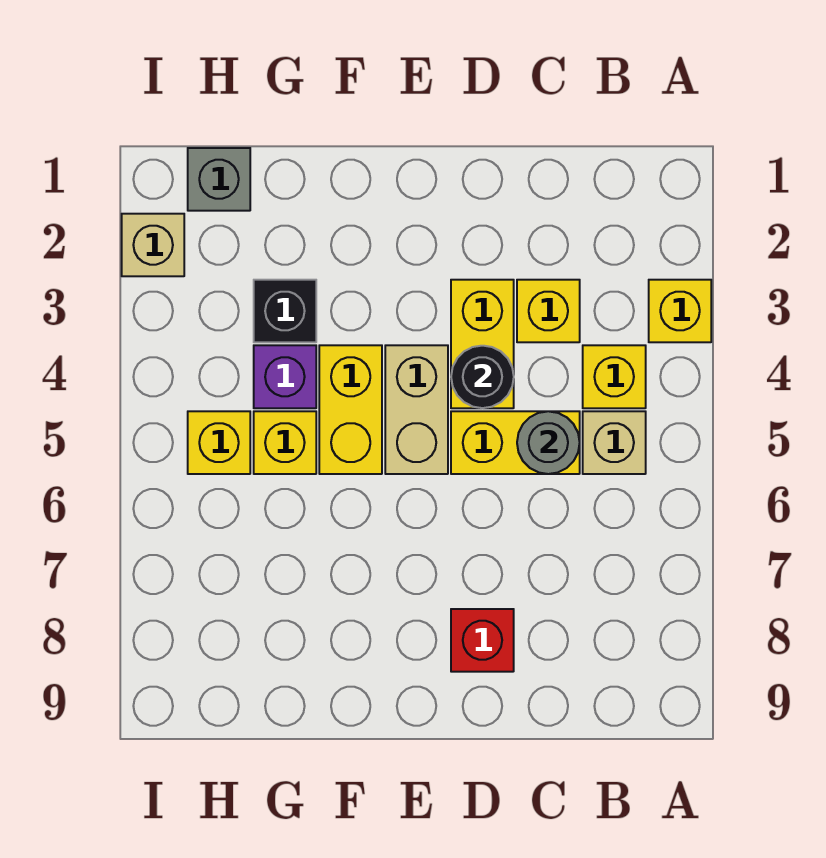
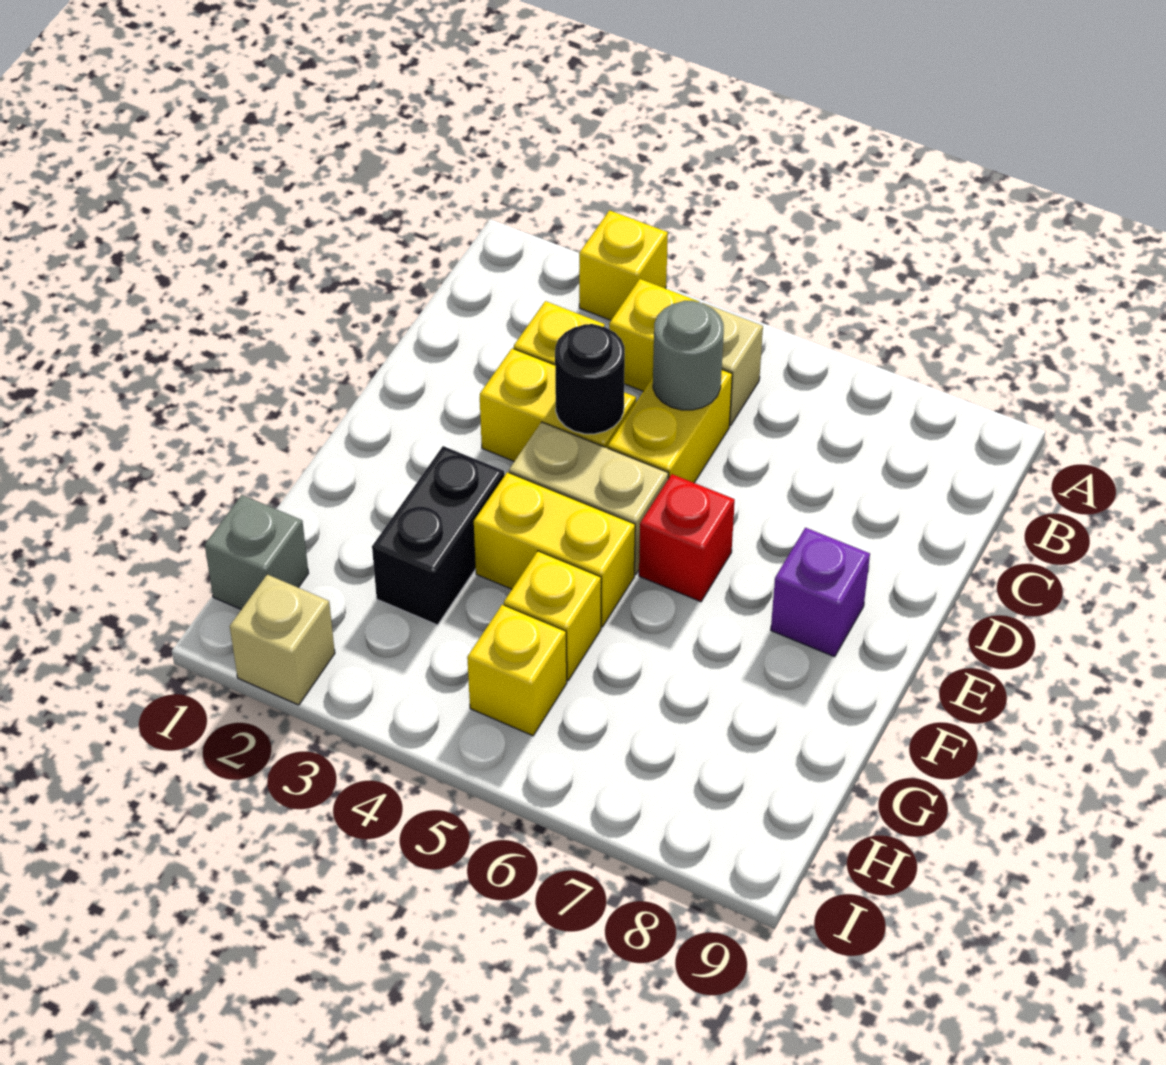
red 1x1 brick [451,609,514,672] -> red 1x1 brick moved to [639,474,735,602]
black 1x1 brick [254,280,316,342] -> black 1x2 brick [372,446,504,625]
purple 1x1 brick [254,345,316,408] -> purple 1x1 brick moved to [771,528,870,657]

